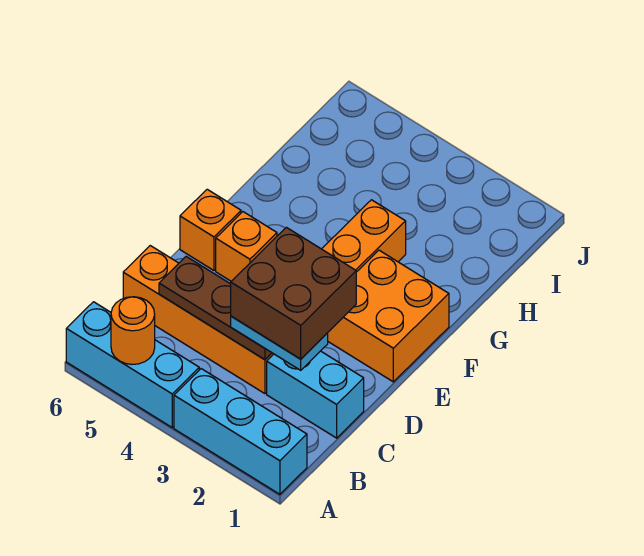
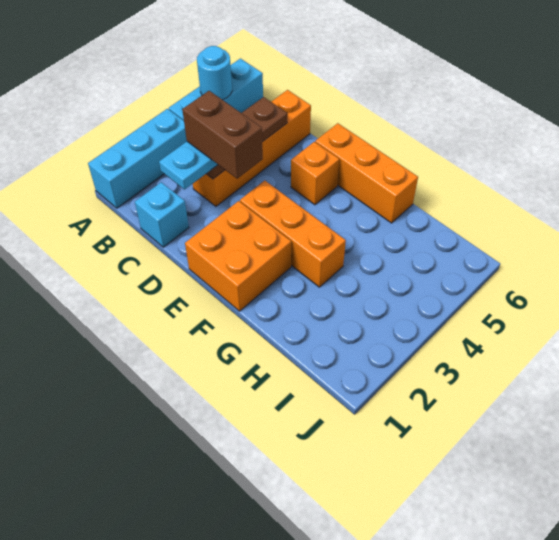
orange 1x1 round brick [111,297,155,364] -> cyan 1x1 round brick [197,46,232,100]
cyan 1x2 brick [267,351,364,438] -> cyan 1x1 brick [135,182,189,247]
brown 2x2 brick [231,227,356,359] -> brown 1x2 brick [182,91,263,179]
orange 1x1 brick [180,189,241,270] -> orange 1x3 brick [315,123,418,223]

